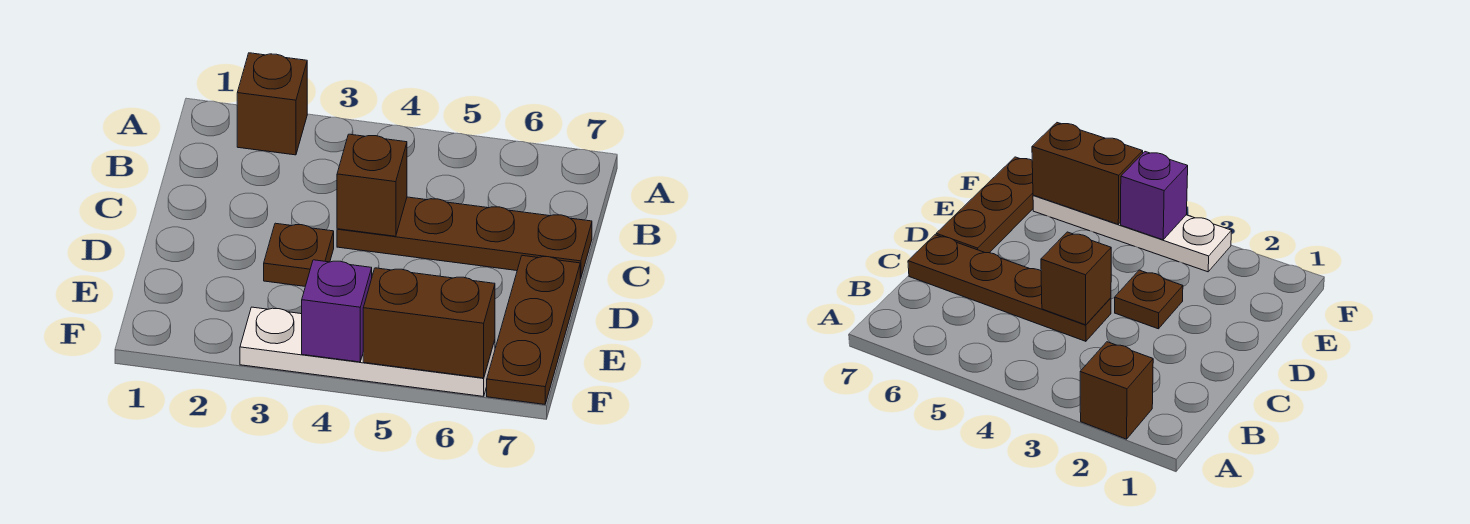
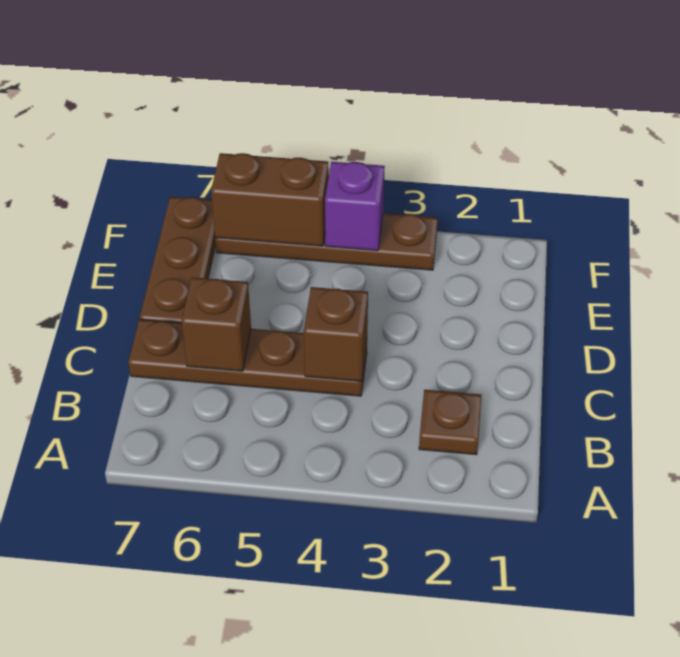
brown 1x1 brick [237,53,307,155] -> brown 1x1 brick moved to [181,277,251,371]
brown 1x1 plate [264,223,334,286] -> brown 1x1 plate moved to [419,390,481,455]
white 1x4 plate [240,307,495,396] -> brown 1x4 plate [215,213,438,270]

